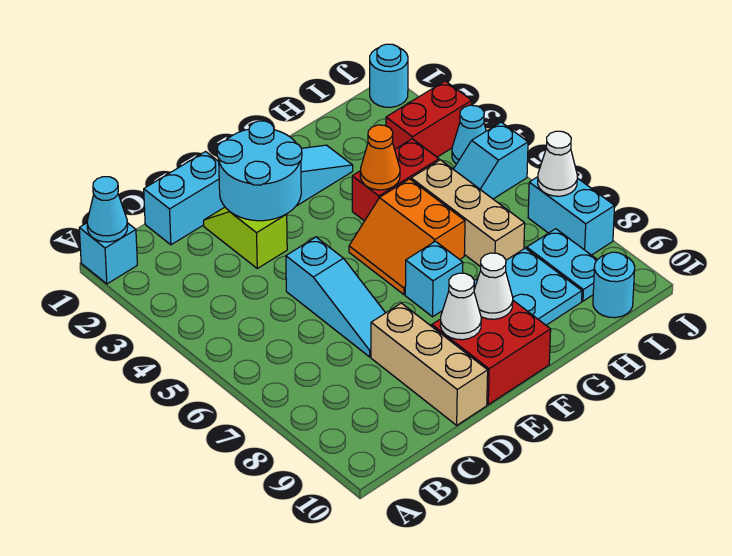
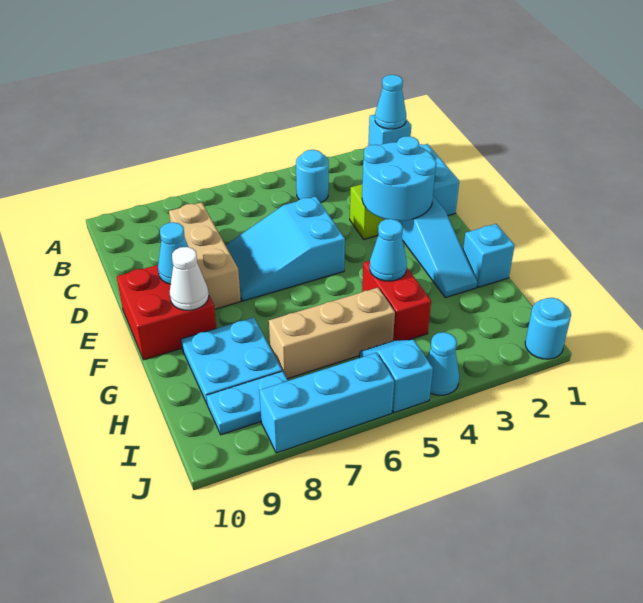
cyan 1x3 slope [286,237,385,357] -> cyan 2x3 slope [226,197,345,301]
tan 1x3 brick [371,303,488,425] -> tan 1x3 brick turned to [169,202,241,309]
white 1x1 cone [440,273,481,340] -> cyan 1x1 cone [158,222,188,284]
orange 2x2 slope [349,179,465,295] -> none
cyan 1x1 brick [405,241,463,317] -> cyan 1x1 brick moved to [463,224,515,287]
orange 1x1 cone [360,125,400,190] -> cyan 1x1 cone [370,219,407,281]
red 1x2 brick [386,81,472,157] -> none
cyan 1x1 round brick [593,252,635,318] -> cyan 1x1 round brick moved to [296,150,329,203]
cyan 1x2 brick [528,177,615,255] -> cyan 1x3 brick [259,353,394,453]
white 1x1 cone [538,131,577,196] -> none

